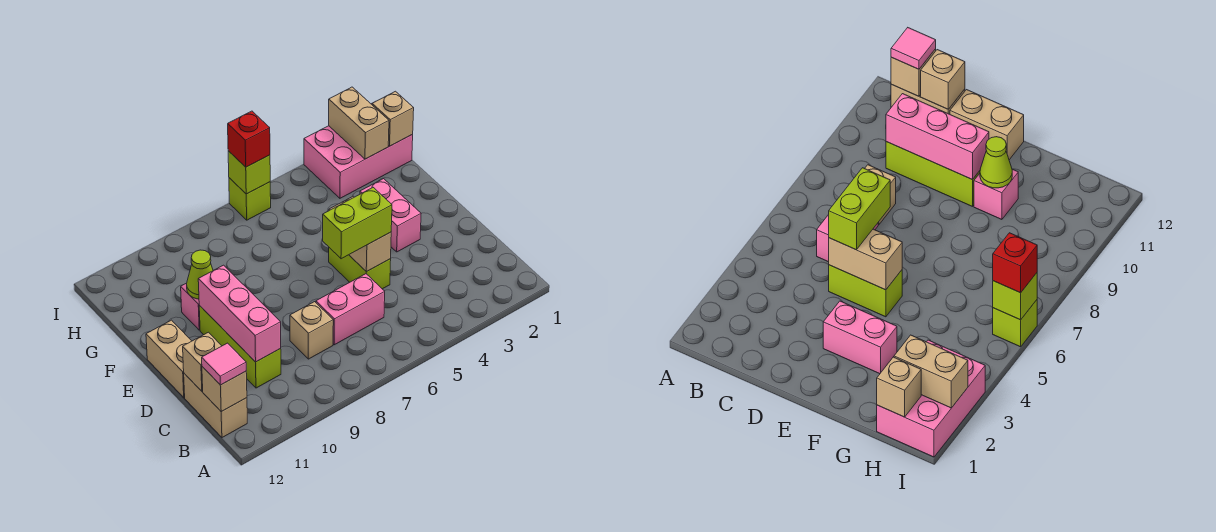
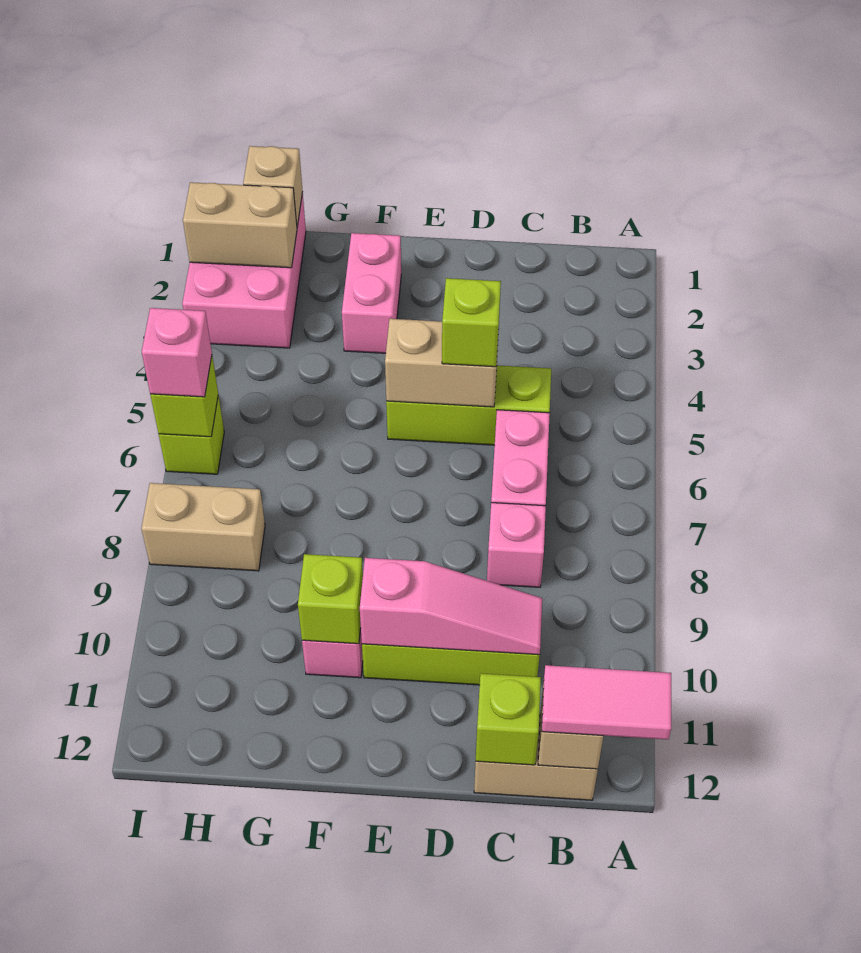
pink 1x1 tile [202,343,246,385] -> pink 1x2 tile [542,665,671,739]
tan 1x1 brick [290,302,333,359] -> pink 1x1 brick [487,503,546,587]
pink 1x3 brick [198,265,281,362] -> pink 1x3 slope [360,558,542,655]
tan 1x1 brick [183,332,221,391] -> lime 1x1 brick [476,674,541,765]
lime 1x2 brick [329,248,391,289] -> lime 1x3 brick [386,365,551,445]
lime 1x2 brick [323,188,392,259] -> lime 1x1 brick [442,278,501,367]
tan 1x2 brick [146,320,191,398] -> tan 1x2 brick moved to [141,483,265,571]
pink 1x2 brick [360,179,421,252] -> pink 1x2 brick turned to [342,233,401,353]
lime 1x1 cone [187,250,213,299] -> lime 1x1 brick [298,554,363,644]
red 1x1 brick [228,111,270,167] -> pink 1x1 brick [142,308,212,397]

